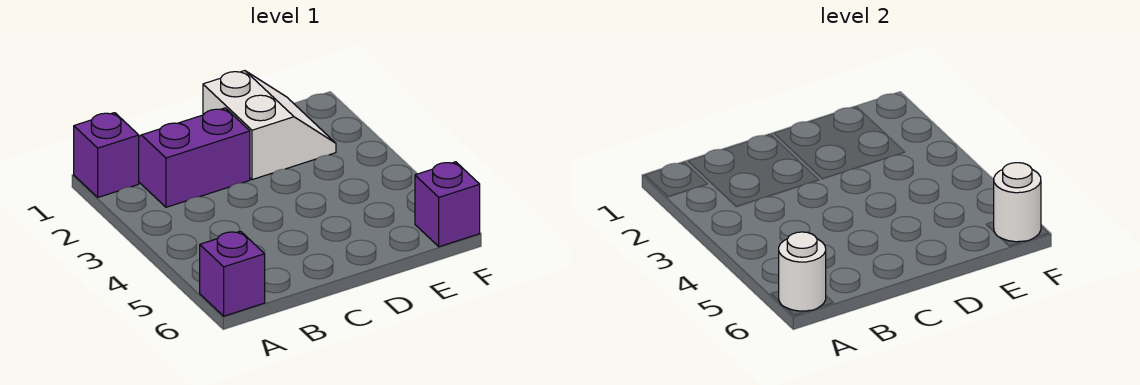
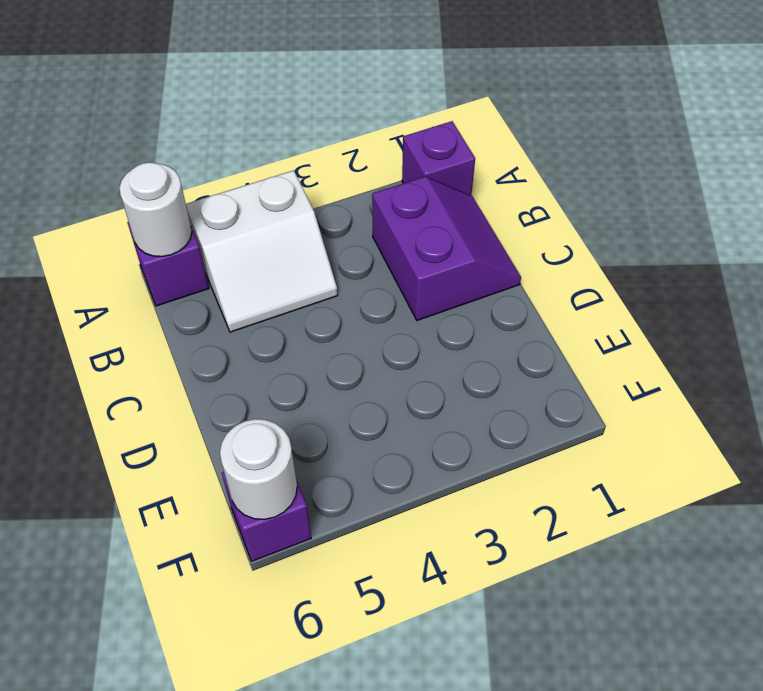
white 2x2 slope [203,71,336,180] -> white 2x2 slope moved to [186,170,338,332]

